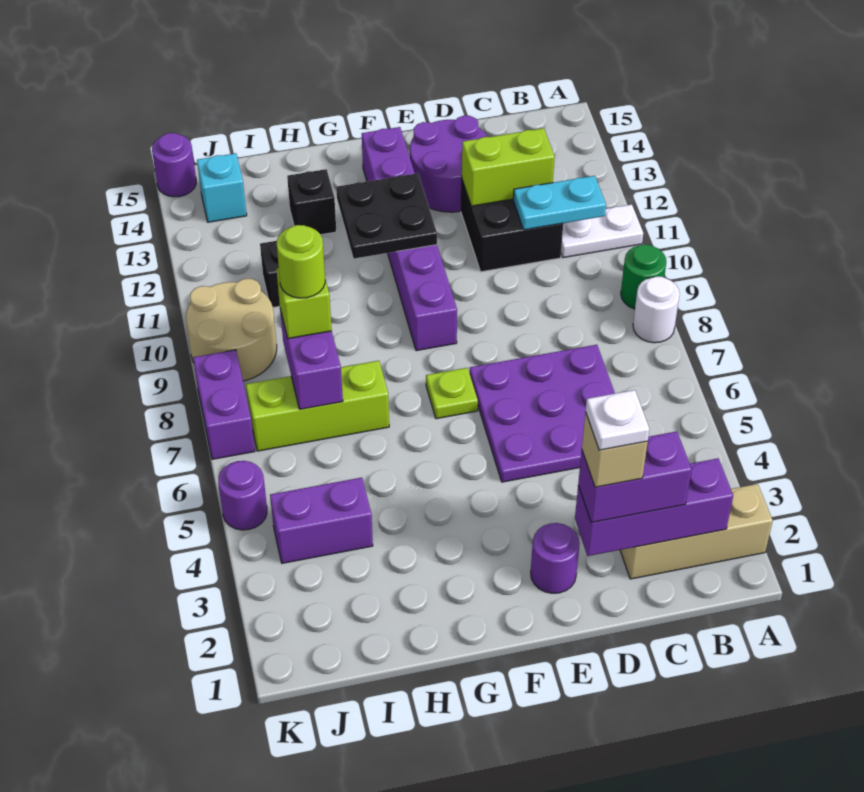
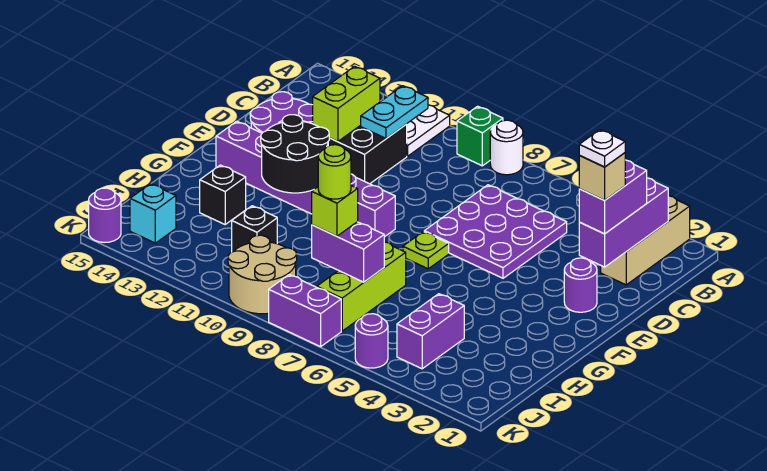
green 1x1 round brick [621,245,666,309] -> green 1x1 brick [457,106,503,166]
black 2x2 plate [336,173,437,259] -> black 2x2 round brick [261,115,329,193]

